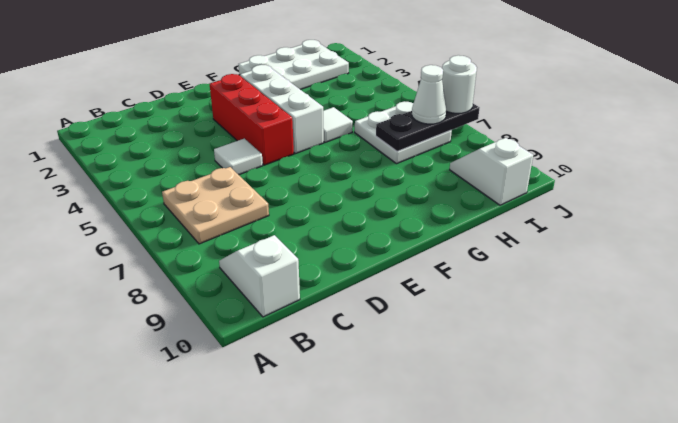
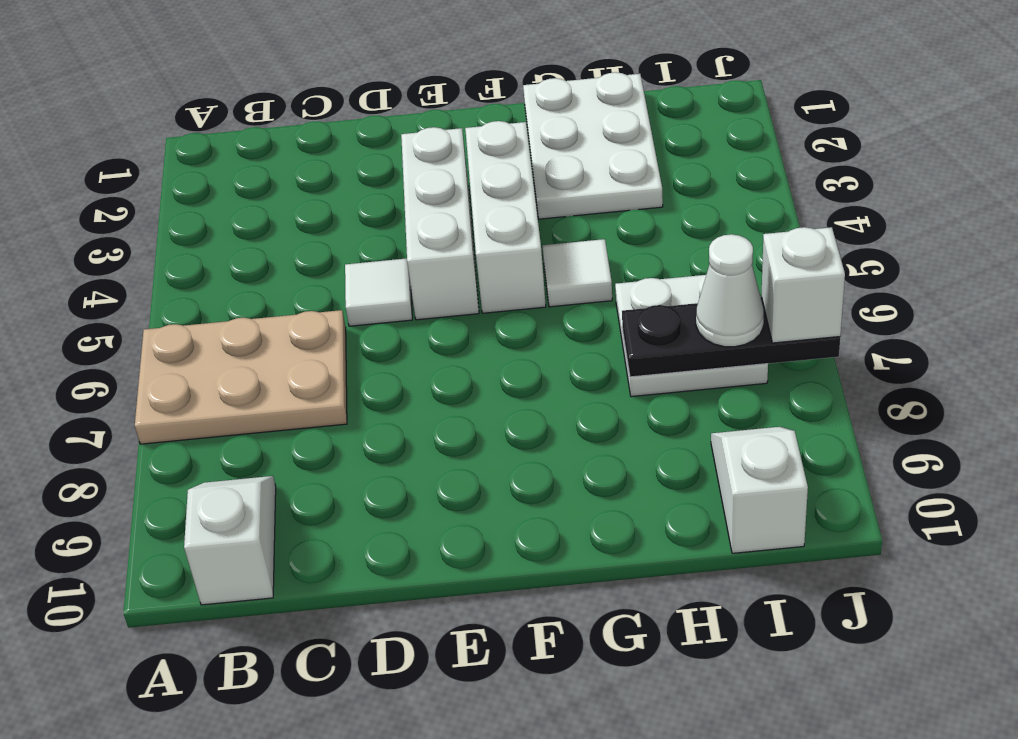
tan 2x2 plate [162,167,269,244] -> tan 2x3 plate [135,310,347,444]
red 1x3 brick [210,74,294,165] -> white 1x3 brick [401,127,479,320]
white 2x3 plate [239,40,349,89] -> white 2x3 plate turned to [523,72,663,219]
white 1x1 round brick [442,55,477,113] -> white 1x1 brick [761,227,845,343]

